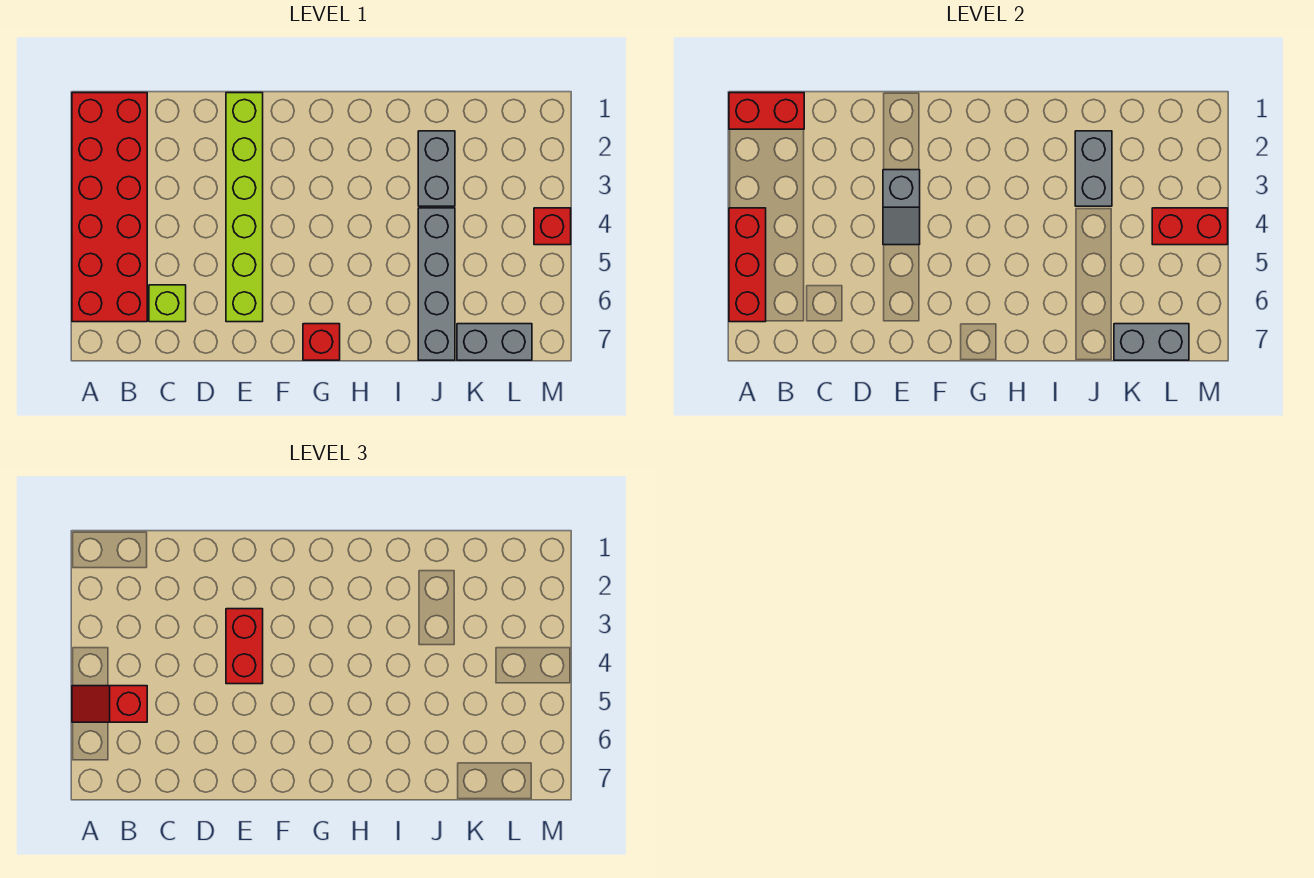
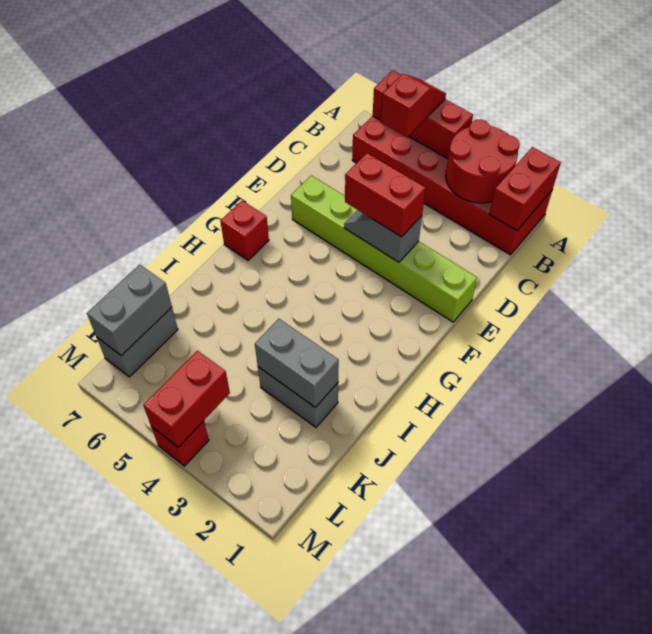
none -> red 2x2 round brick [446,119,520,203]
lime 1x1 brick [149,285,186,322] -> none
grey 1x4 brick [418,208,455,360] -> none

